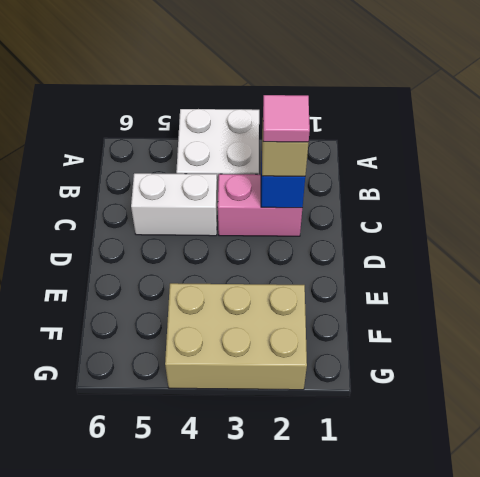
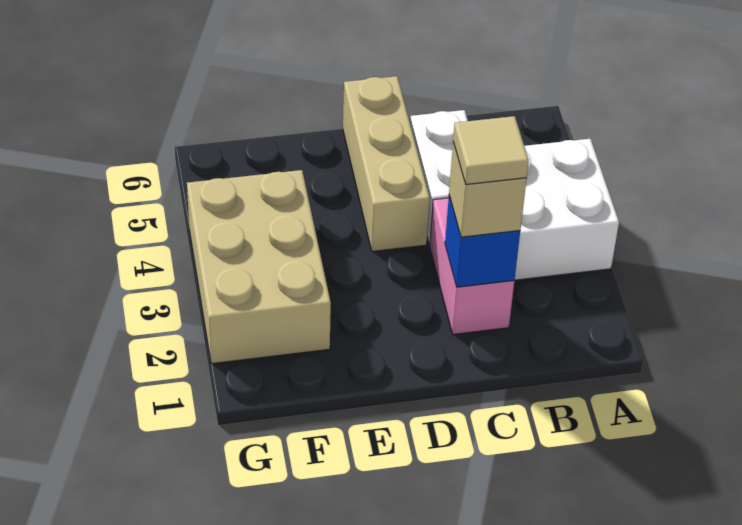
pink 1x1 tile [263,95,310,142] -> tan 1x1 tile [453,116,529,185]
none -> tan 1x3 brick [343,76,430,252]

